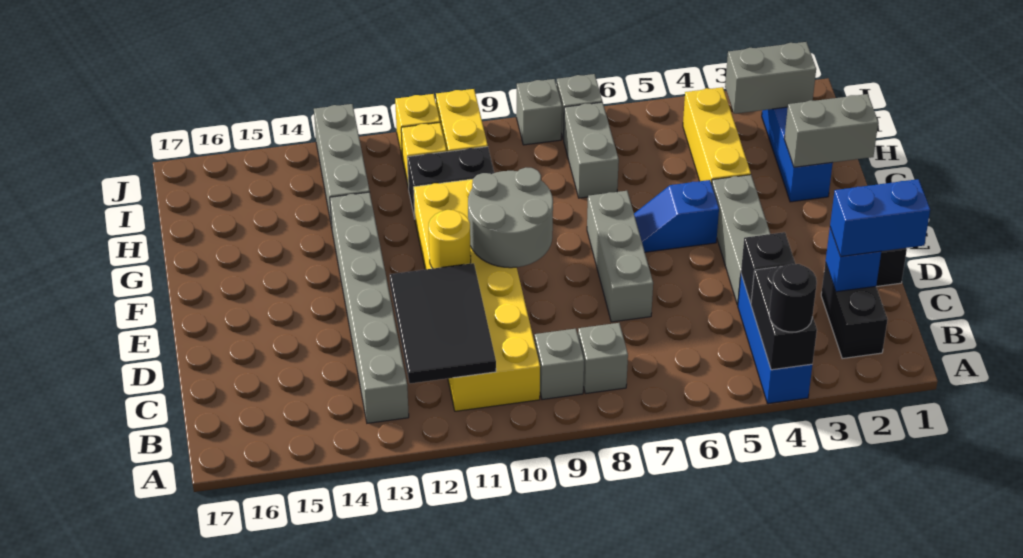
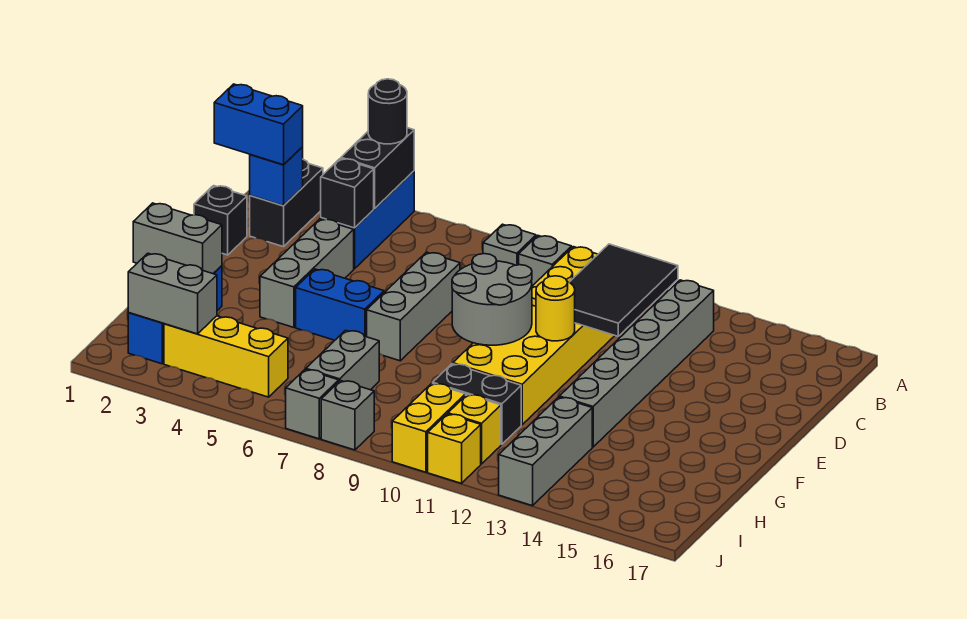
blue 1x2 slope [634,180,719,252] -> blue 1x2 brick [296,269,384,340]
yellow 1x3 brick [683,87,751,184] -> yellow 1x3 brick turned to [164,316,288,397]

